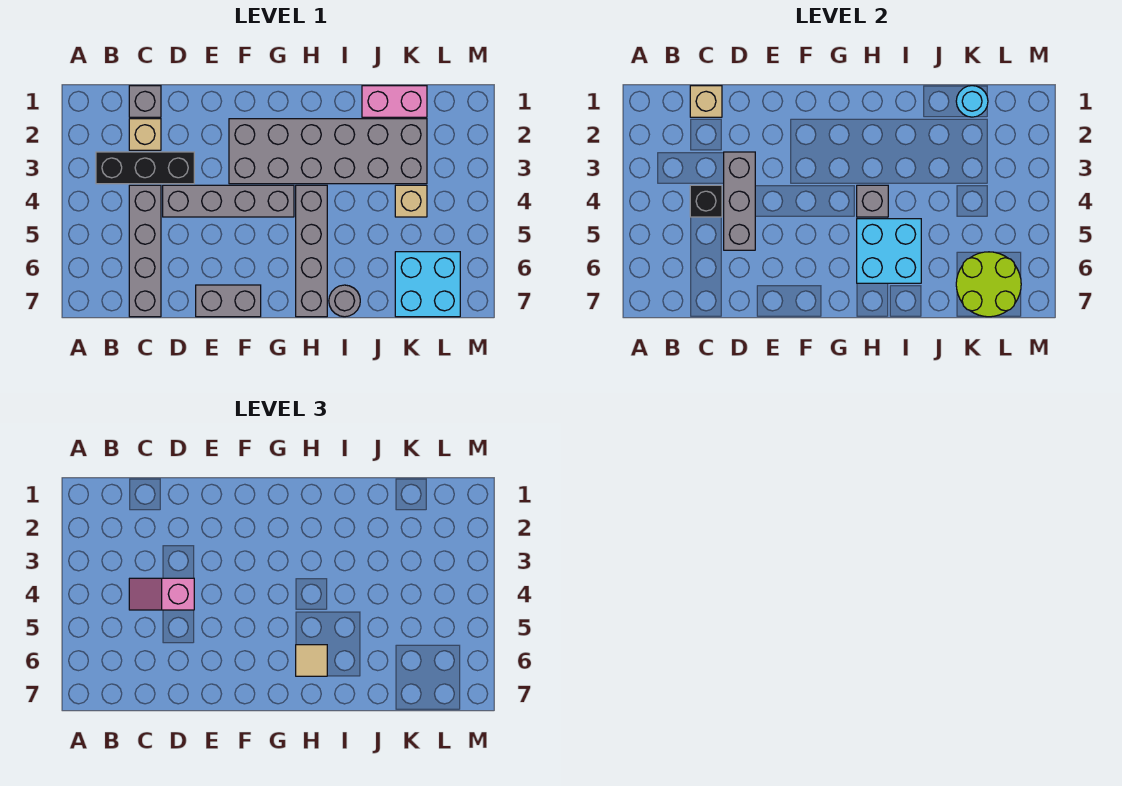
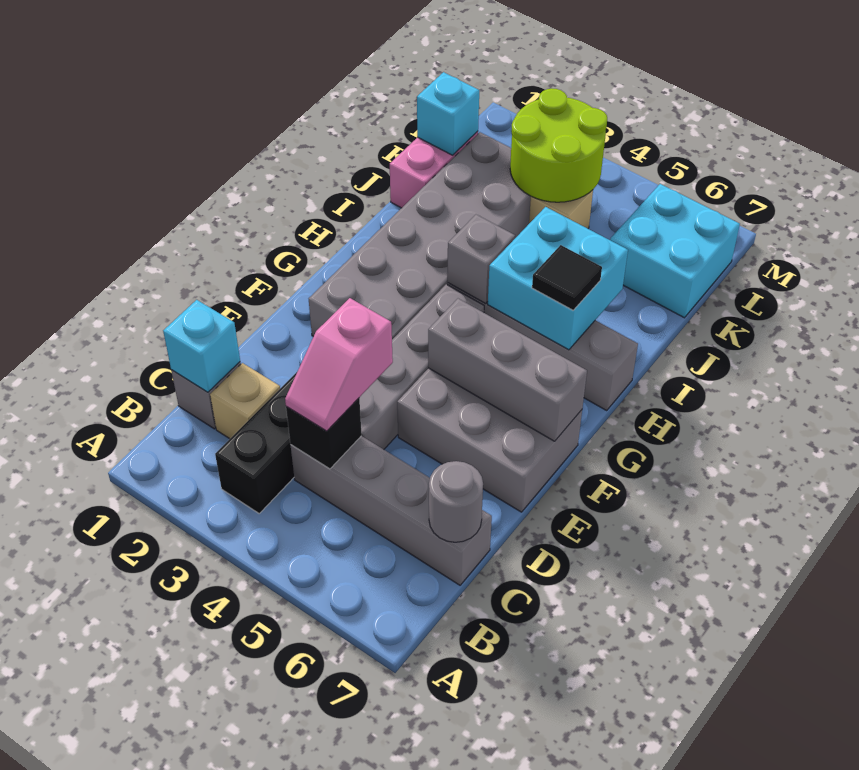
tan 1x1 brick [690,86,722,117] -> cyan 1x1 brick [163,300,240,392]
grey 1x3 brick [724,152,755,250] -> grey 1x3 brick moved to [428,299,587,441]
grey 1x2 brick [196,285,261,317] -> grey 2x3 brick [397,368,582,512]
tan 1x1 tile [296,645,327,676] -> black 1x1 tile [532,245,602,310]
grey 1x1 round brick [329,285,360,317] -> grey 1x1 round brick moved to [429,461,483,542]
cyan 1x1 round brick [956,86,988,117] -> cyan 1x1 brick [417,72,479,155]
lime 2x2 round brick [956,252,1021,317] -> lime 2x2 round brick moved to [510,88,607,202]

